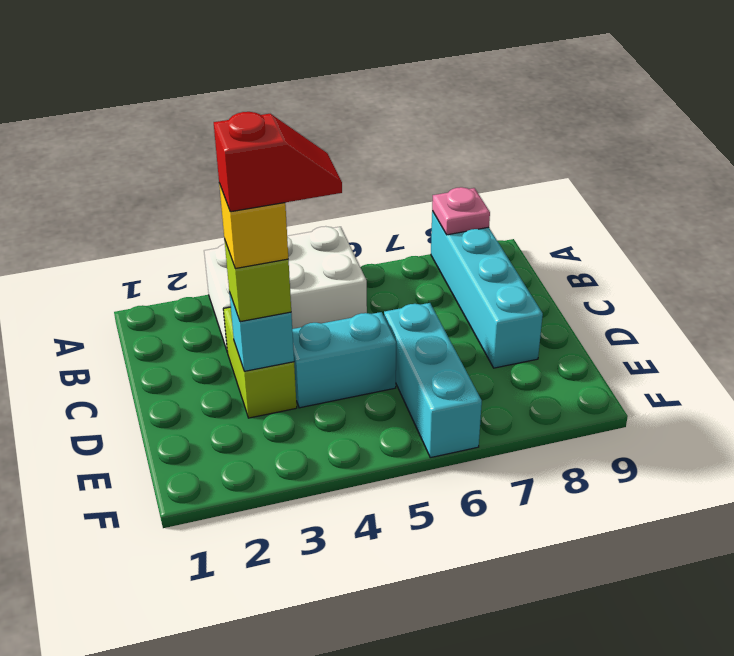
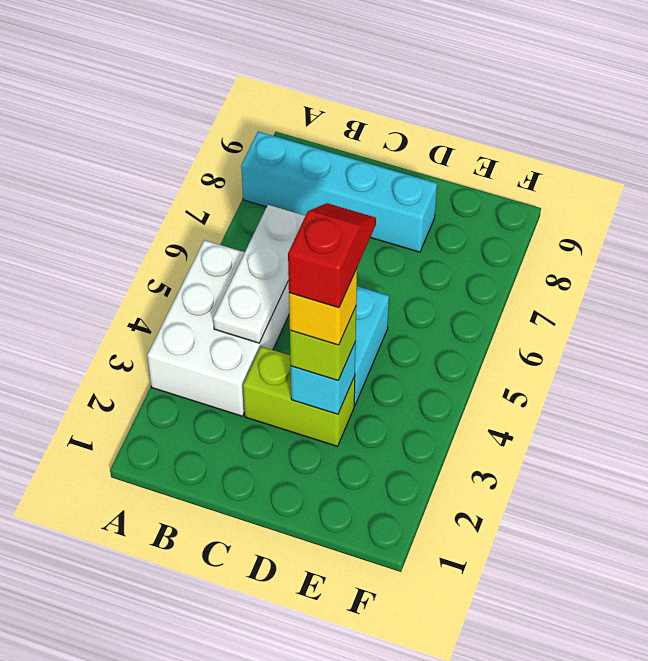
pink 1x1 plate [432,187,490,235] -> none
none -> white 1x3 plate [213,205,305,343]
cyan 1x3 brick [384,303,482,458] -> none

